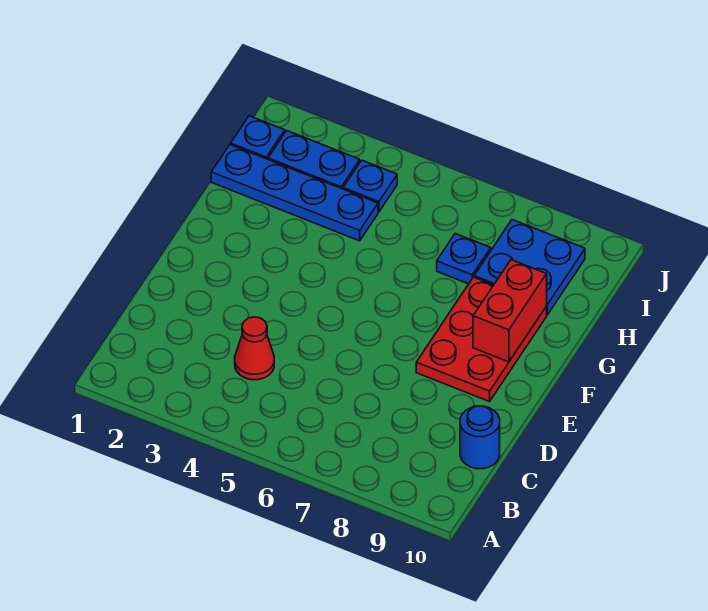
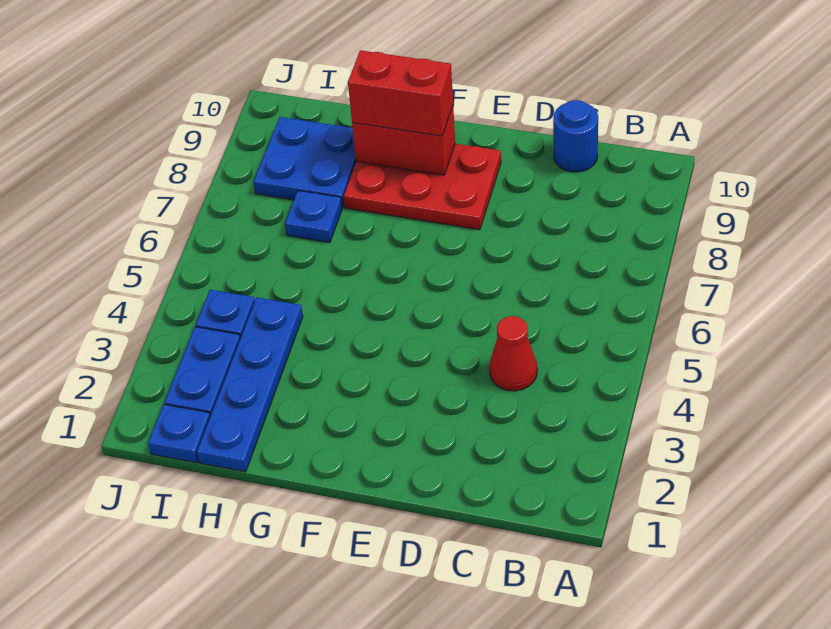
none -> red 1x2 brick [348,50,453,136]

